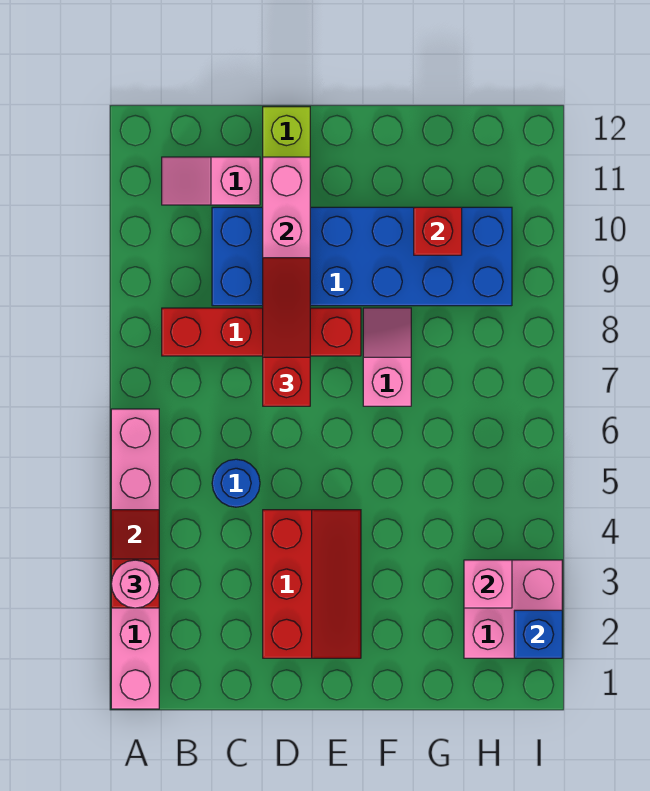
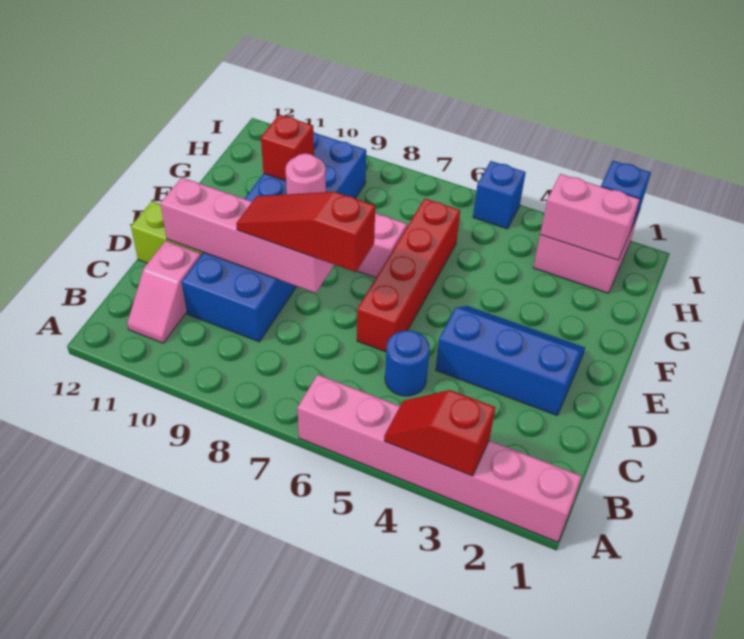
pink 1x1 round brick [111,560,159,608] -> pink 1x1 round brick moved to [286,154,326,194]
red 1x4 brick [162,308,361,356] -> red 1x4 brick moved to [357,199,460,352]
red 2x3 slope [263,510,361,658] -> blue 2x3 slope [436,306,585,415]
pink 1x1 brick [464,560,512,608] -> pink 1x2 brick [540,174,640,260]
none -> blue 1x1 brick [473,161,526,229]

